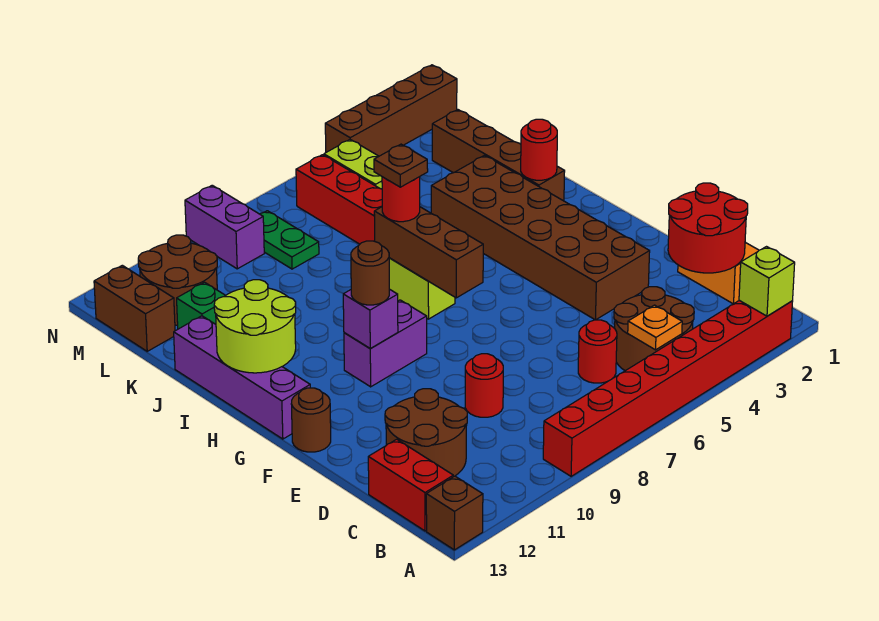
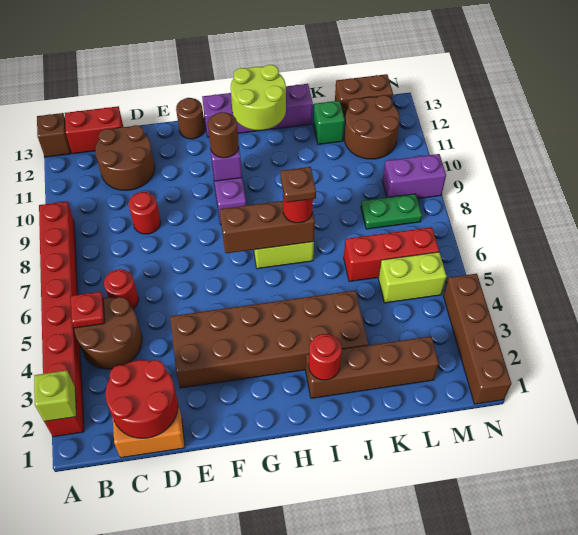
orange 1x1 plate [628,305,682,350] -> red 1x1 plate [71,292,105,328]

